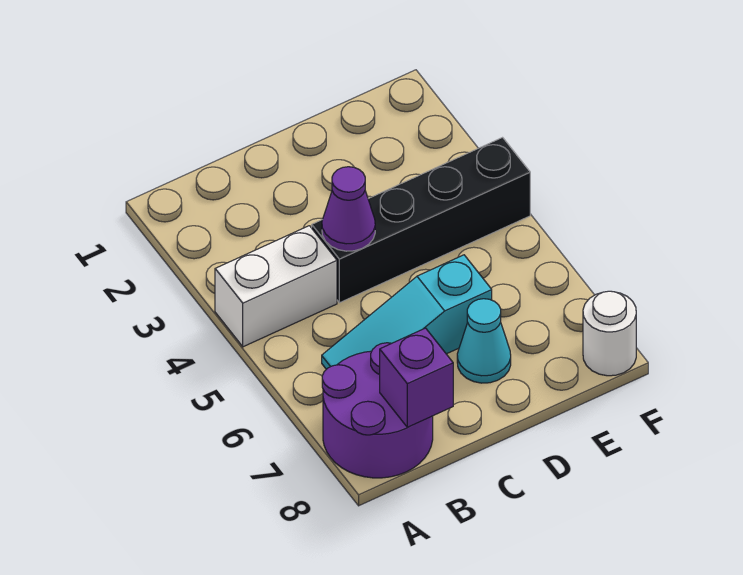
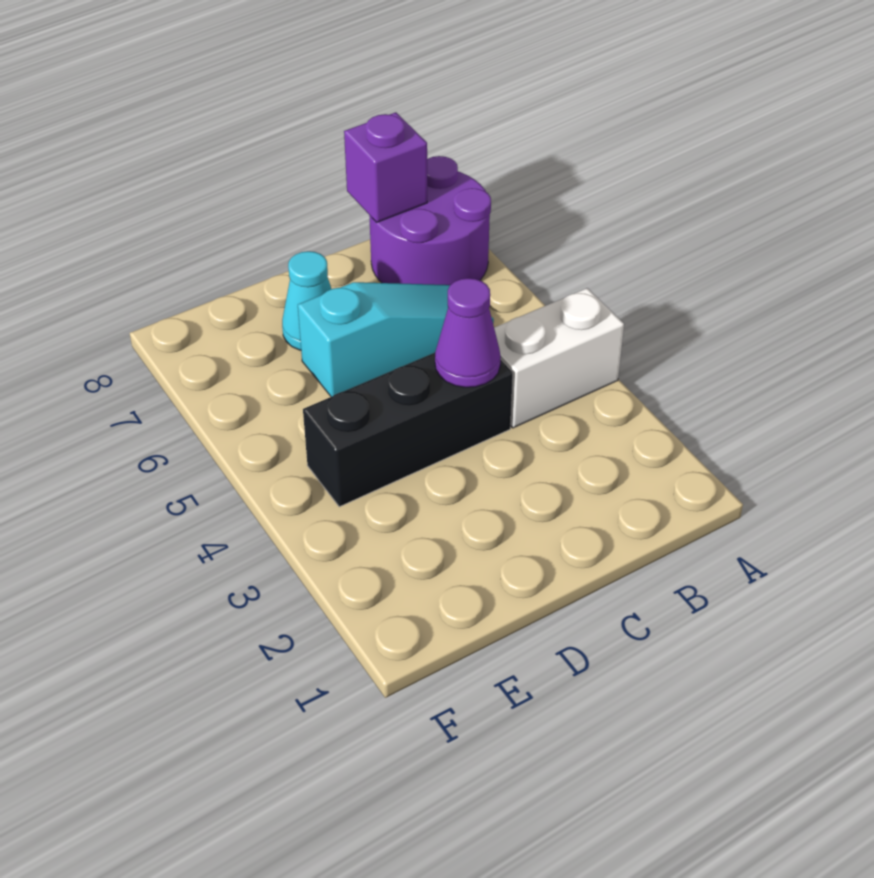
black 1x4 brick [312,138,530,303] -> black 1x3 brick [303,353,513,507]
white 1x1 round brick [583,291,636,376] -> none

